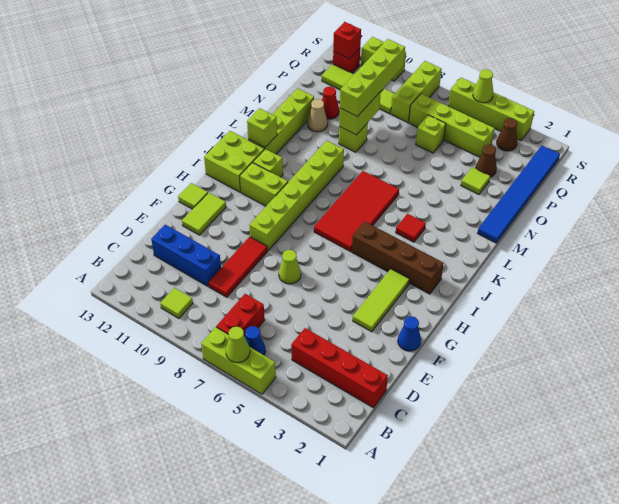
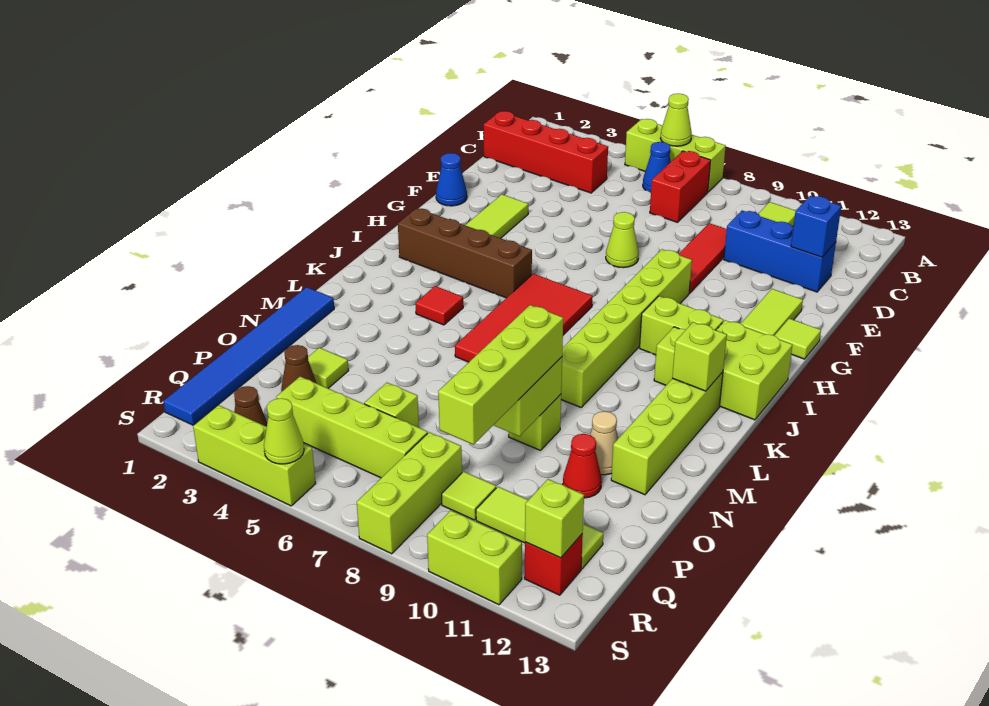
none -> blue 1x1 brick [791,196,841,257]
red 1x1 brick [333,22,361,59] -> lime 1x1 brick [525,479,584,558]
lime 1x4 brick [448,77,534,141] -> lime 1x3 brick [193,405,316,506]

